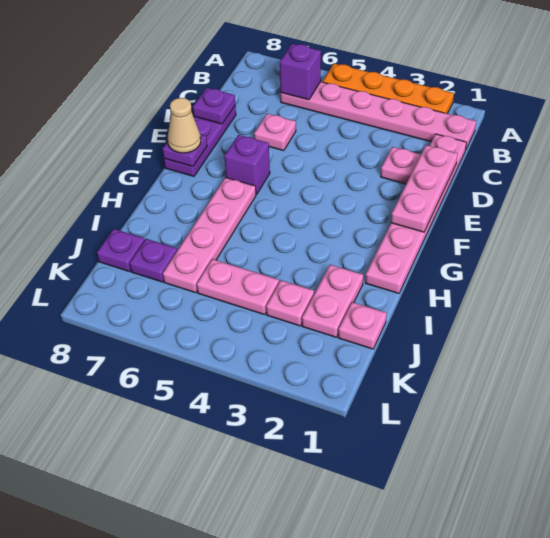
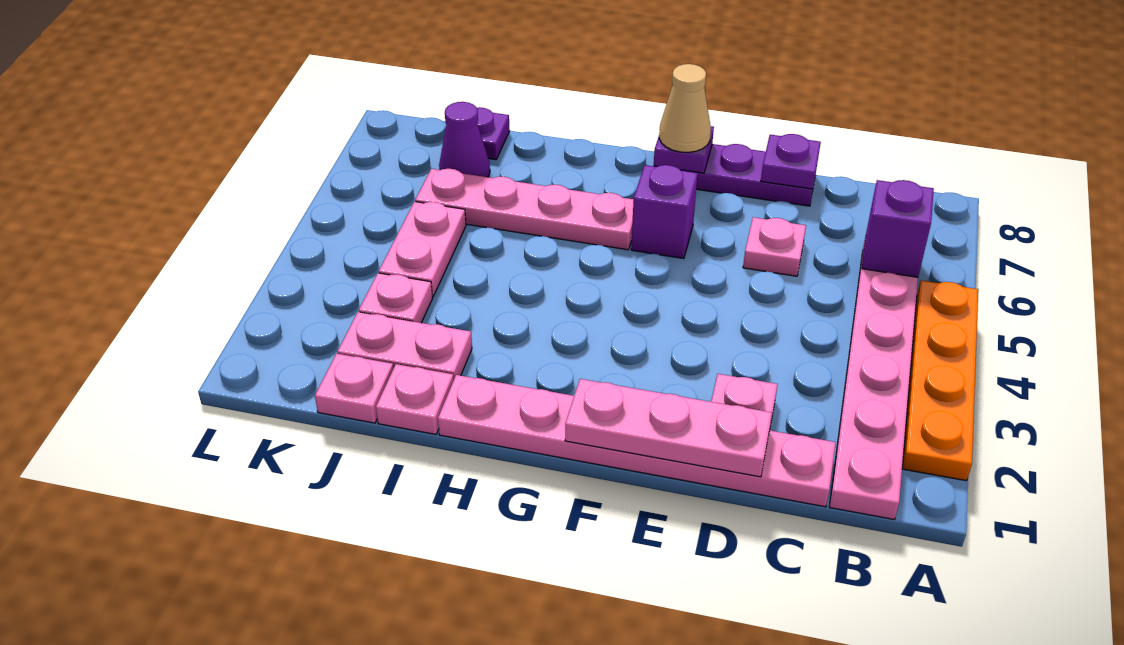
none -> pink 1x1 plate [376,364,454,434]
purple 1x1 plate [130,239,177,282] -> purple 1x1 cone [439,102,490,177]

